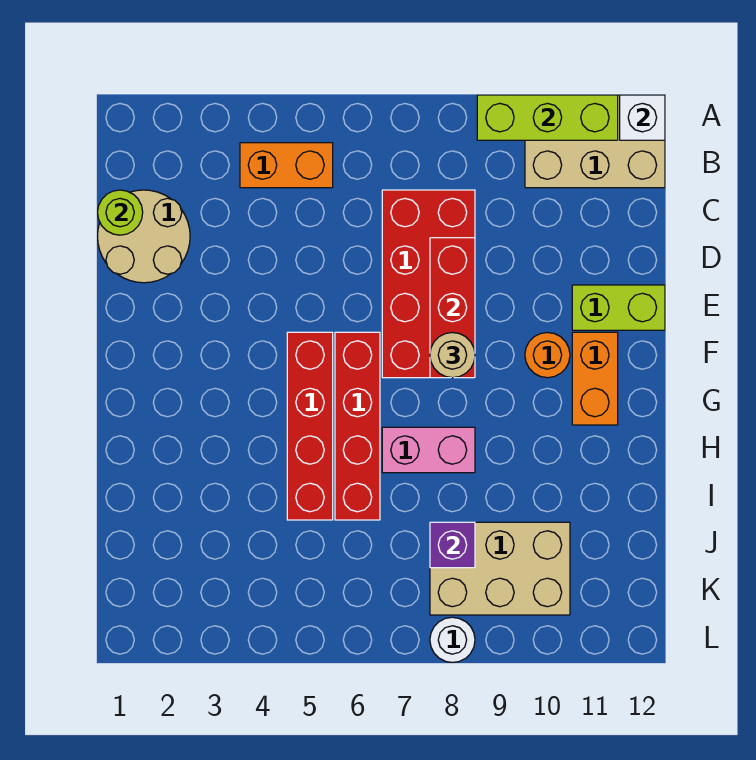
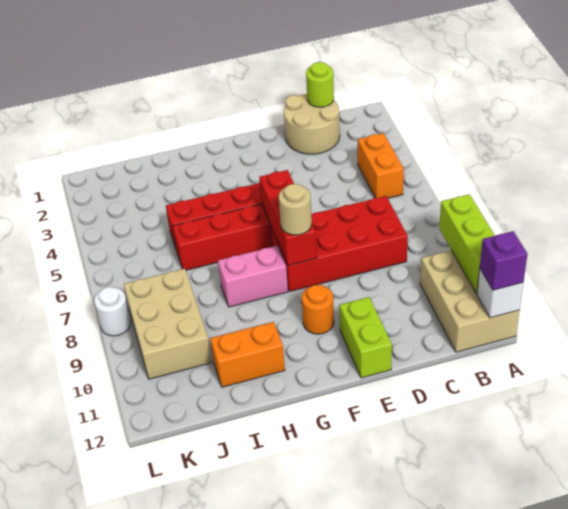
red 1x3 brick [430,238,475,378] -> red 1x3 brick turned to [259,170,317,265]
orange 1x2 brick [572,332,618,425] -> orange 1x2 brick moved to [210,322,285,387]
pink 1x2 brick [382,427,475,473] -> pink 1x2 brick turned to [218,246,288,307]
purple 1x1 brick [430,522,475,568] -> purple 1x1 brick moved to [480,231,527,290]

